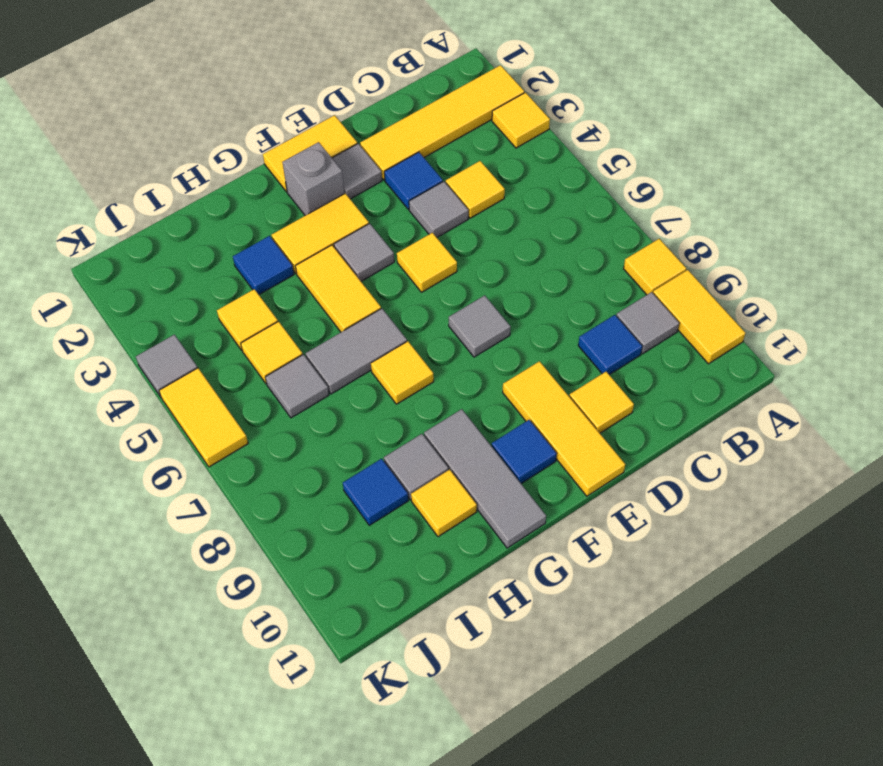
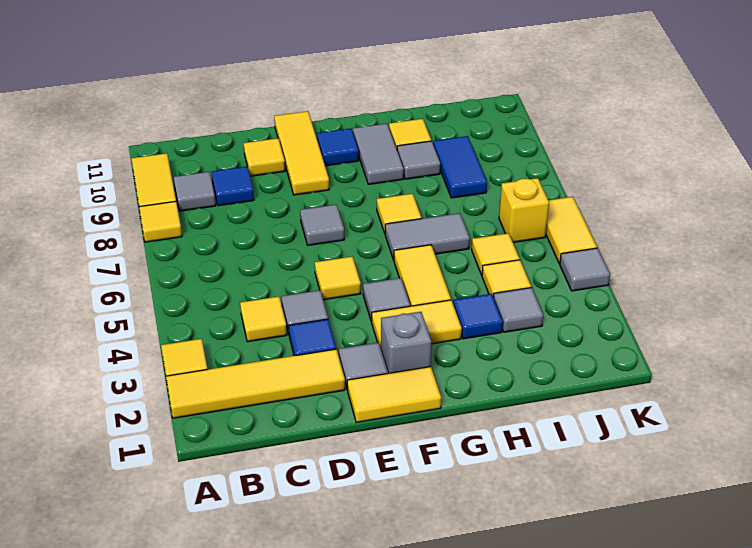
grey 1x3 tile [424,409,546,548] -> grey 1x2 tile [353,124,404,184]
grey 1x1 tile [265,354,329,418] -> grey 1x1 tile moved to [494,287,543,332]
blue 1x1 tile [343,459,408,525] -> blue 1x2 tile [433,136,487,198]
none -> yellow 1x1 brick [499,178,549,242]

